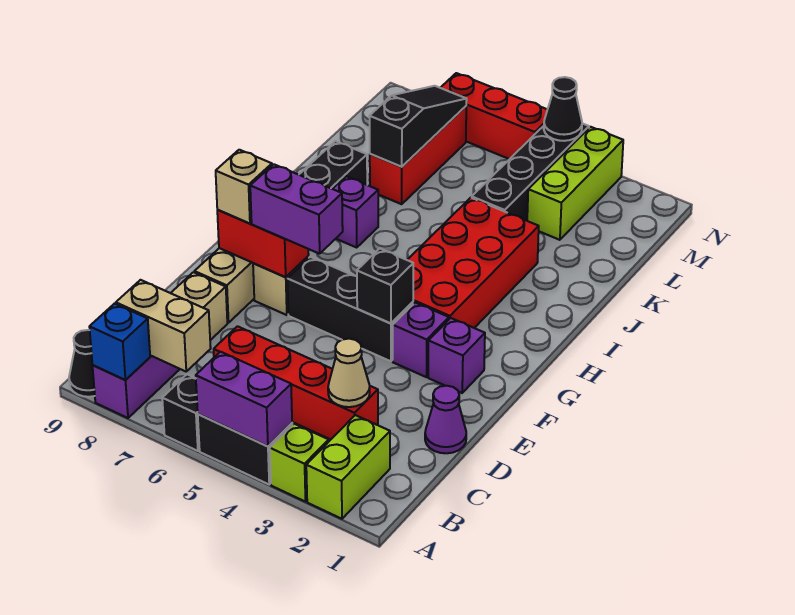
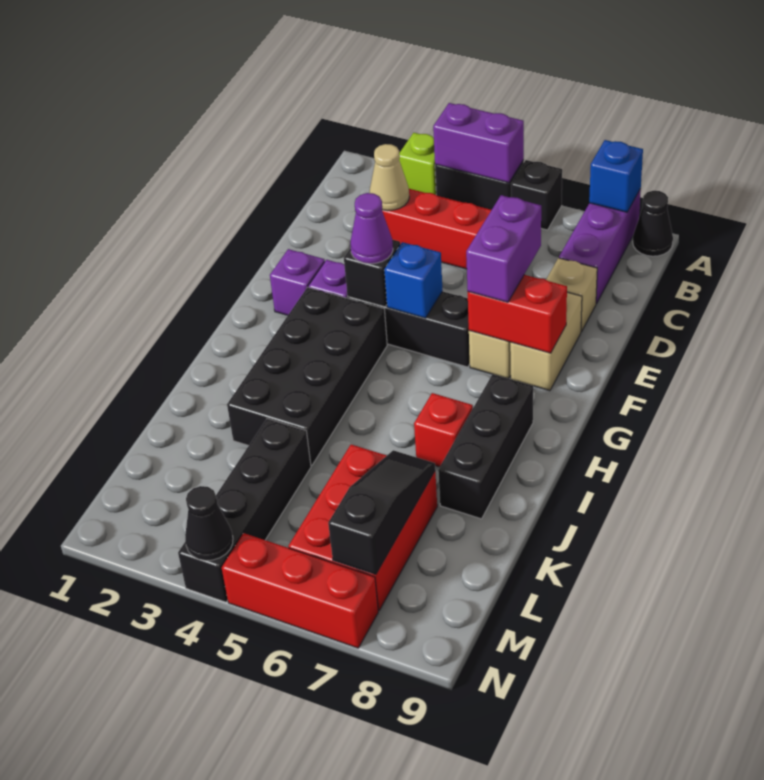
lime 1x2 brick [306,415,390,519] -> none
tan 1x2 brick [116,280,211,371] -> none
purple 1x1 cone [425,386,466,453] -> purple 1x1 cone moved to [350,193,393,264]
none -> blue 1x1 brick [384,242,443,318]
purple 1x2 brick [250,164,343,254] -> purple 1x2 brick turned to [466,195,541,302]
tan 1x1 brick [216,150,272,224] -> none
red 2x4 brick [408,198,539,328] -> black 2x4 brick [227,287,387,465]
purple 1x1 brick [333,176,378,247] -> red 1x1 brick [414,393,473,467]
red 1x3 brick [370,106,466,204] -> red 2x3 brick [288,445,437,611]
black 1x3 slope [369,86,467,167] -> black 1x3 slope turned to [328,450,435,574]
lime 1x3 brick [527,127,623,240] -> none

